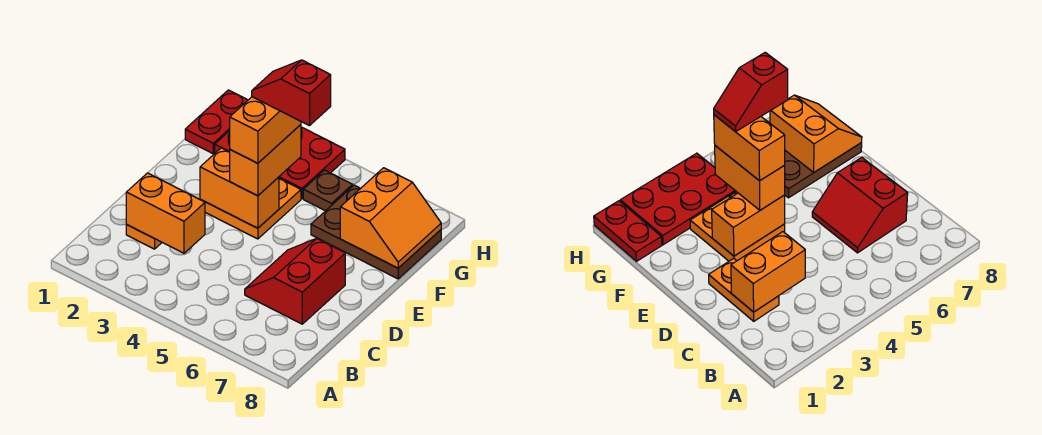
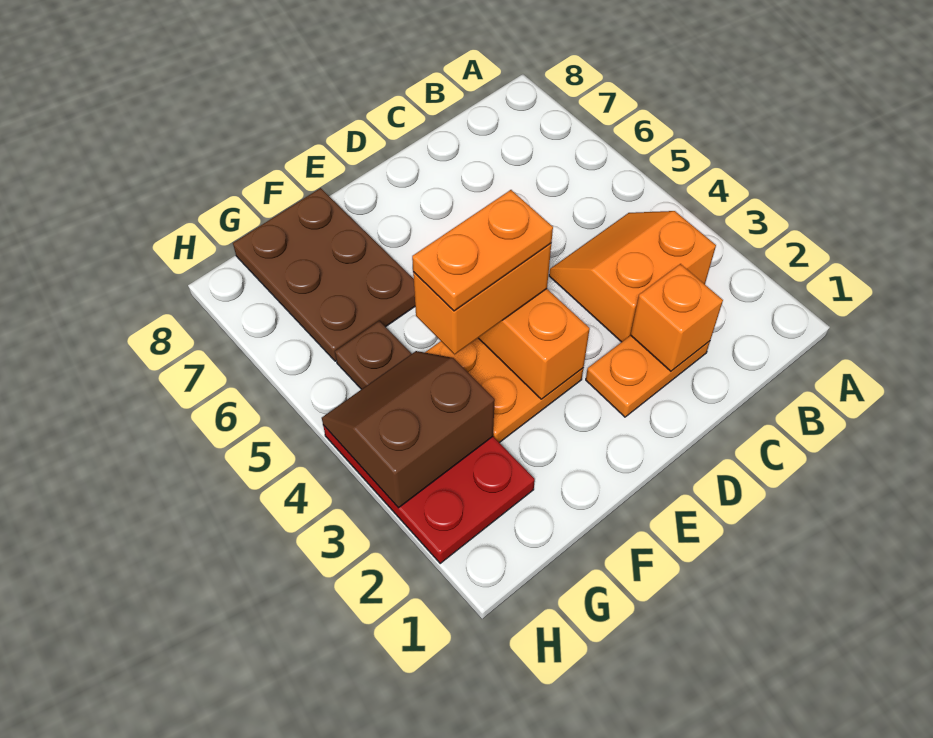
orange 1x2 brick [126,173,205,253] -> orange 1x1 brick [631,264,723,371]
red 2x2 slope [245,238,345,324] -> none
orange 1x2 brick [230,97,301,163] -> orange 1x2 plate [412,190,553,311]
red 1x2 slope [252,60,331,126] -> none
orange 2x2 slope [340,168,441,268] -> orange 2x2 slope moved to [549,211,716,342]
red 1x2 plate [185,90,248,154] -> none
none -> brown 2x2 slope [322,351,495,508]

